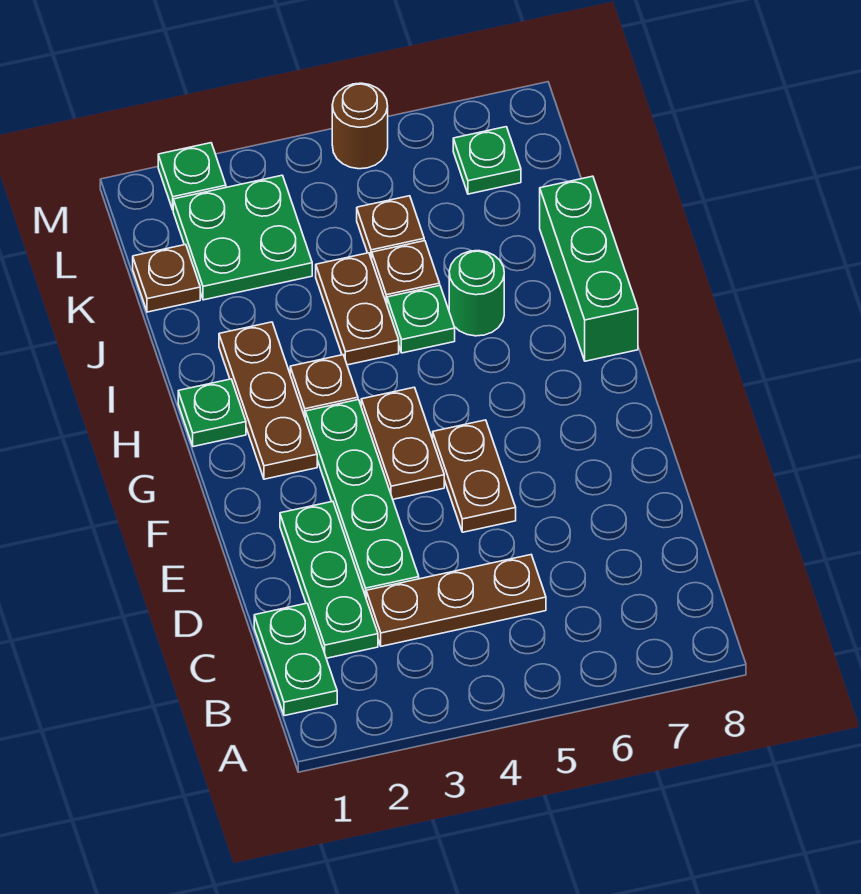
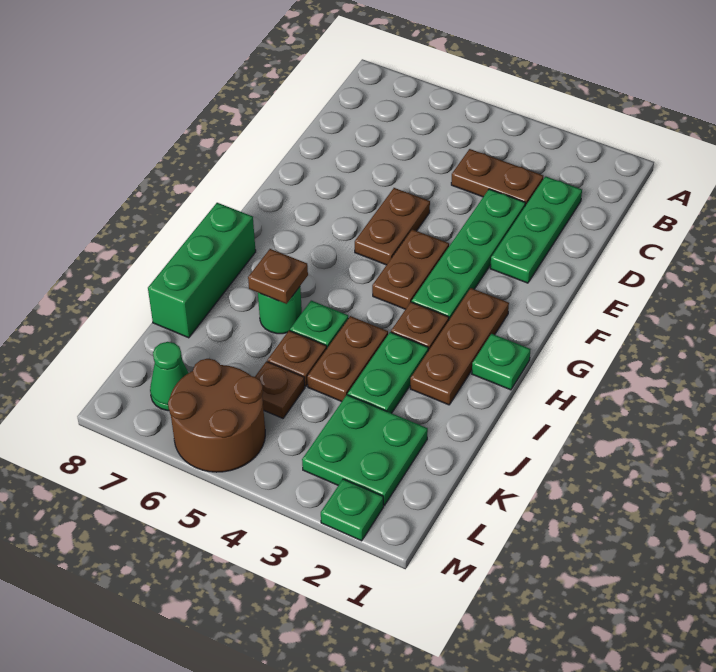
green 1x2 plate [254,603,337,716] -> green 1x2 plate moved to [348,332,428,413]
brown 1x3 plate [366,555,546,646] -> brown 1x2 plate [451,149,543,206]
brown 1x1 plate [133,245,200,312] -> brown 1x1 plate moved to [248,249,308,304]
green 1x1 plate [453,127,521,194] -> green 1x1 cone [150,342,188,411]
brown 1x1 round brick [332,83,388,169] -> brown 2x2 round brick [168,359,265,472]

